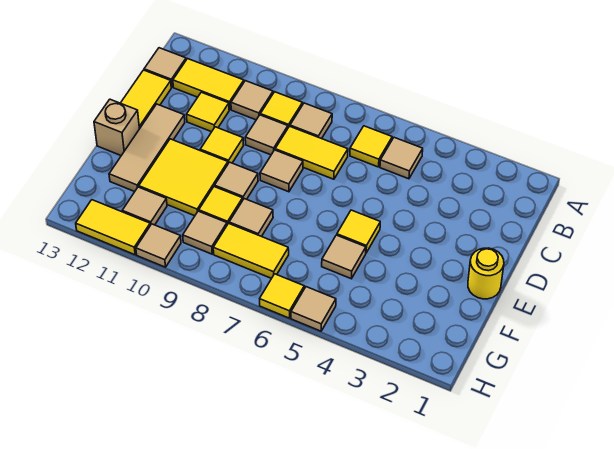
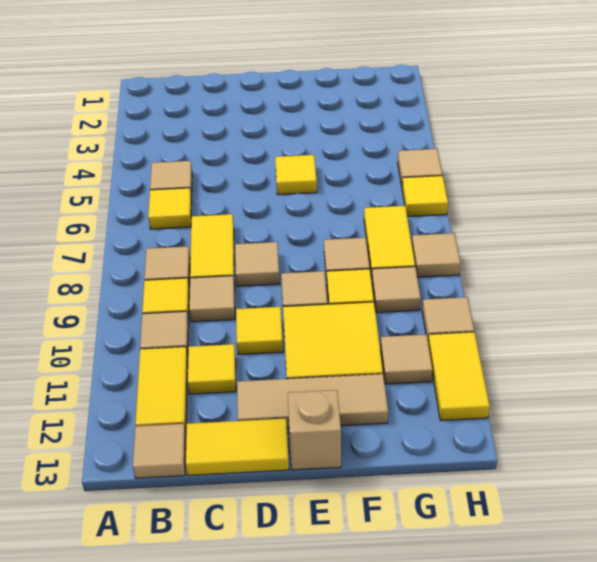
yellow 1x1 round brick [468,248,504,299] -> none
tan 1x1 tile [322,235,366,279] -> tan 1x1 tile moved to [412,233,460,277]

